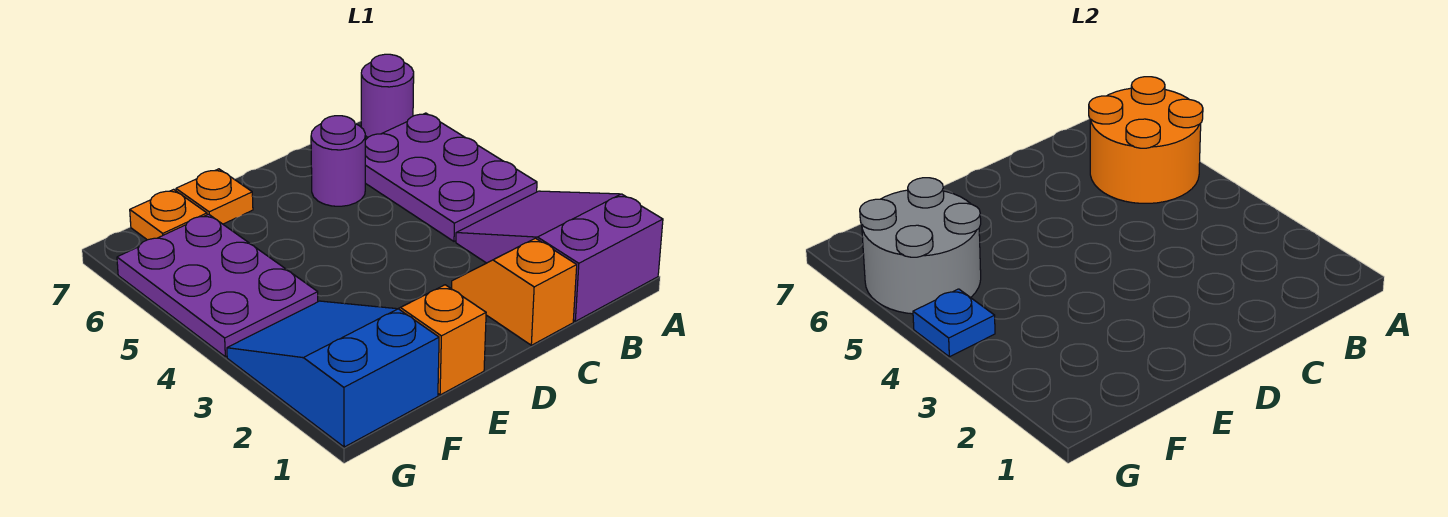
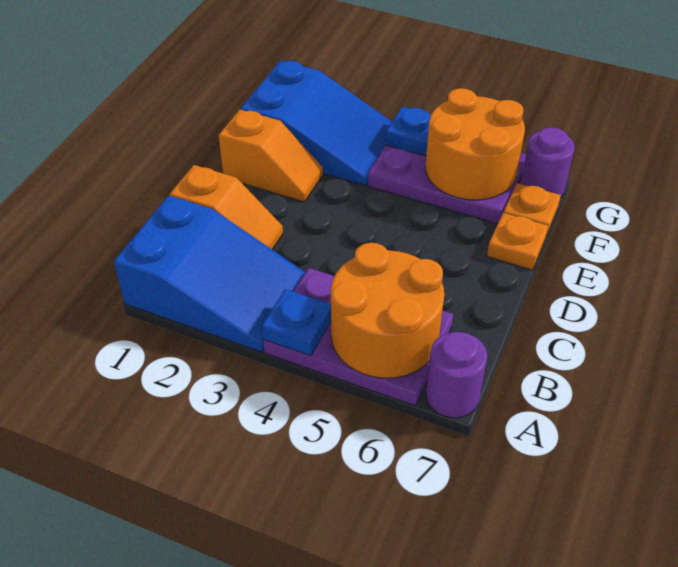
purple 2x3 slope [456,191,663,321] -> blue 2x3 slope [114,195,306,352]
none -> blue 1x1 plate [262,289,331,356]
purple 1x1 round brick [311,116,365,206] -> purple 1x1 round brick moved to [521,127,575,198]
grey 2x2 round brick [860,178,981,314] -> orange 2x2 round brick [425,88,525,200]

